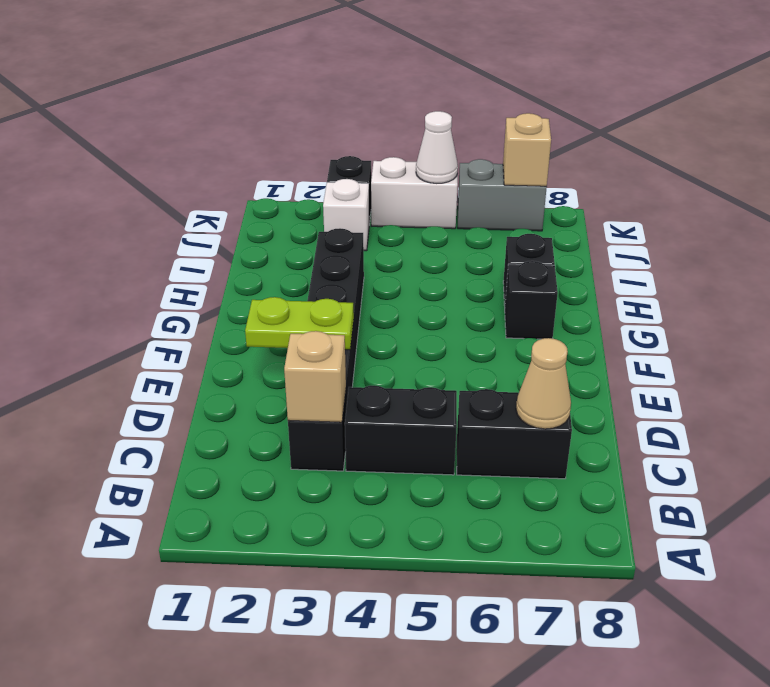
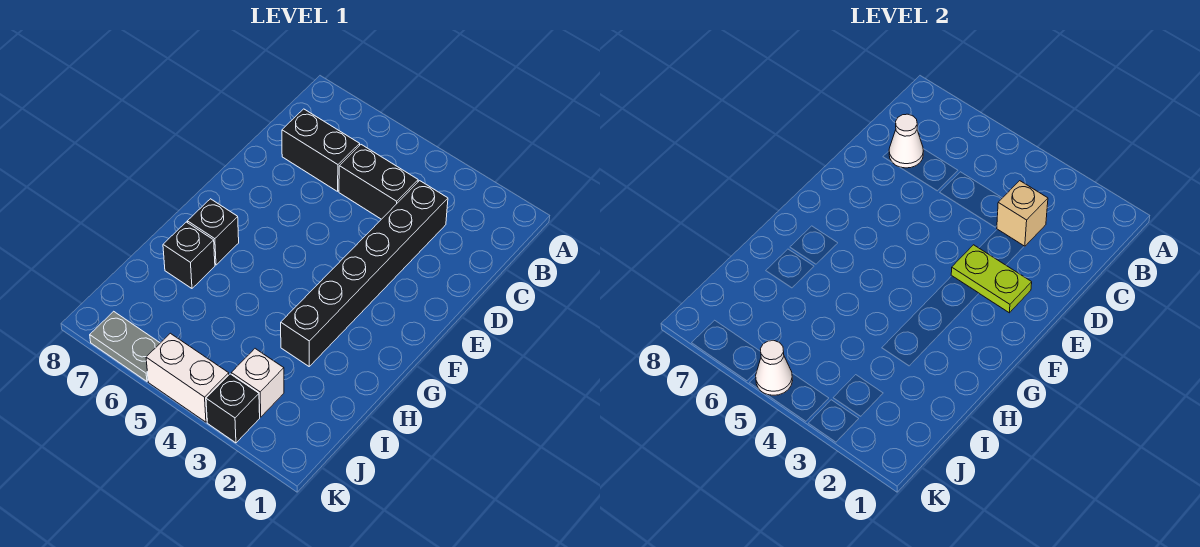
tan 1x1 cone [516,338,571,429] -> white 1x1 cone [889,114,923,168]
grey 1x2 brick [458,159,547,231] -> grey 1x2 plate [90,311,160,381]
tan 1x1 brick [503,113,551,186] -> none

